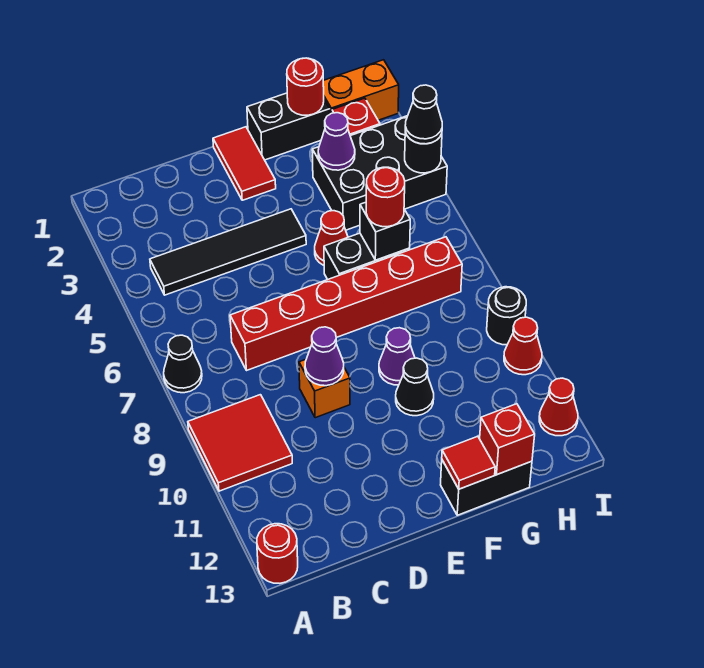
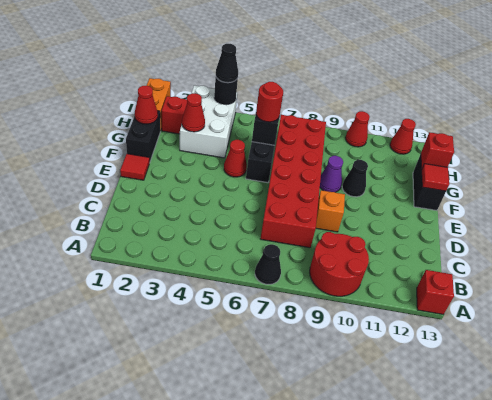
red 2x2 tile [188,395,292,491] -> red 2x2 round brick [310,232,369,296]
red 1x1 round brick [257,524,298,583] -> red 1x1 brick [417,270,454,314]
black 1x4 tile [150,209,306,295] -> none
red 1x6 brick [230,237,462,370] -> red 2x6 brick [260,115,326,248]
purple 1x1 cone [305,327,344,386] -> none
red 1x2 tile [213,127,276,200] -> red 1x1 tile [120,154,149,180]
red 1x1 round brick [287,58,324,115] -> red 1x1 cone [135,86,158,124]
black 2x3 brick [312,116,447,230] -> white 2x3 brick [180,85,237,158]
purple 1x1 cone [318,113,355,170] -> red 1x1 cone [182,93,205,132]
black 1x1 round brick [487,287,526,345] -> none

